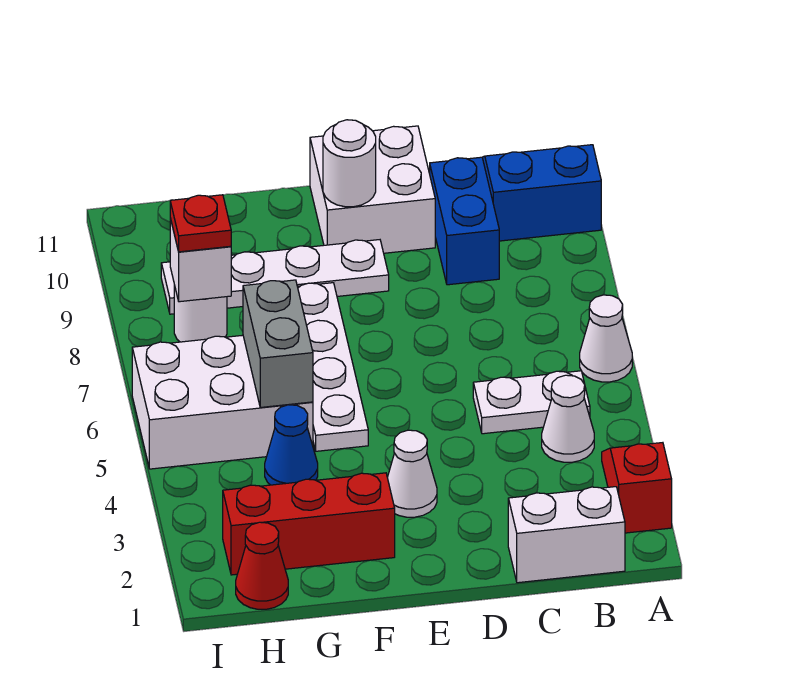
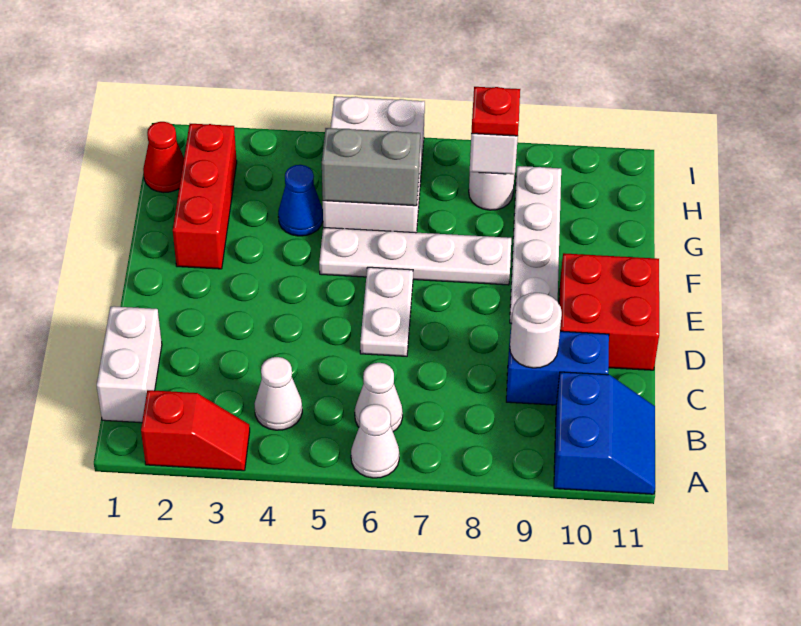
white 1x2 plate [473,371,590,434] -> white 1x2 plate moved to [360,267,413,356]
white 2x2 brick [310,126,435,253] -> red 2x2 brick [559,253,659,370]
white 1x1 cone [387,430,437,517] -> white 1x1 cone moved to [355,363,403,432]
white 1x1 round brick [323,120,376,207] -> white 1x1 round brick moved to [510,293,562,368]

